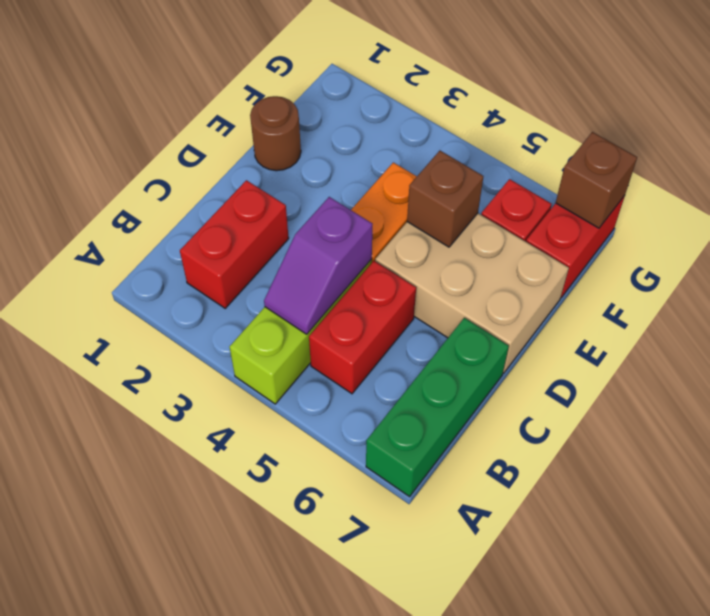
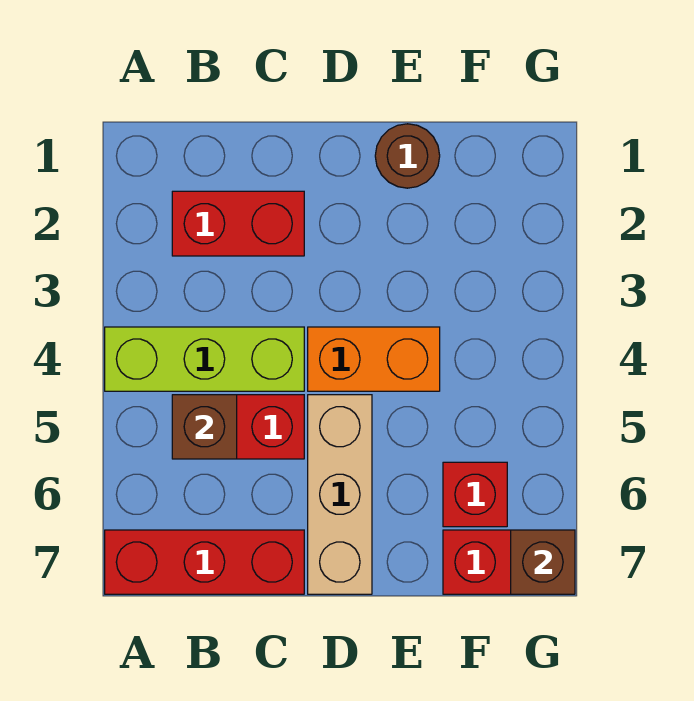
green 1x3 brick [366,318,509,497] -> red 1x3 brick [105,530,304,594]
purple 1x2 slope [264,197,372,334] -> none
tan 2x3 brick [375,213,569,373] -> tan 1x3 brick [308,395,372,594]
brown 1x1 brick [407,151,483,247] -> brown 1x1 brick moved to [172,395,237,459]

